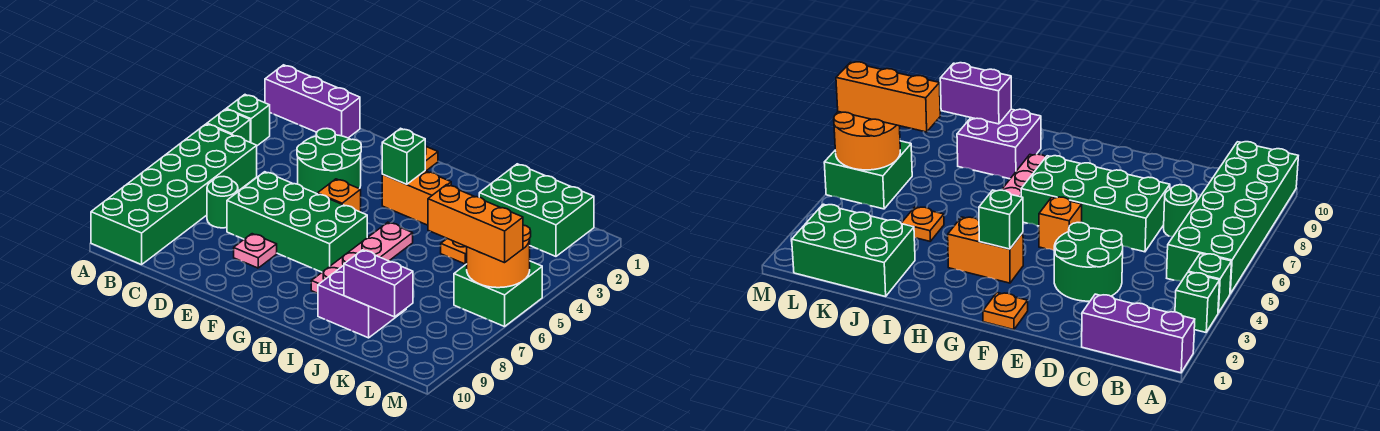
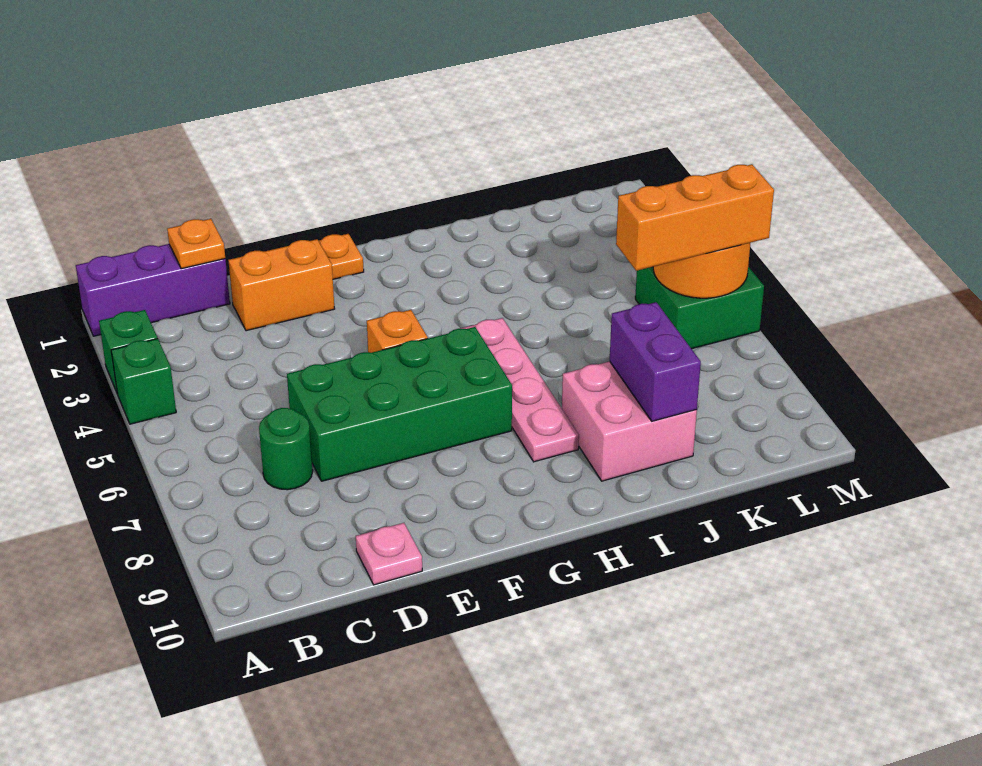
green 2x6 brick [91,124,257,265] -> none
green 2x2 round brick [297,128,361,194] -> none
pink 1x1 plate [234,234,277,268] -> pink 1x1 plate moved to [356,523,422,585]
orange 1x2 brick [382,171,451,225] -> orange 1x2 brick moved to [228,239,335,331]
green 1x1 brick [382,128,425,184] -> none
purple 2x2 brick [318,265,406,338] -> pink 2x2 brick [562,361,697,481]
green 2x3 brick [479,164,594,256] -> none
orange 1x1 plate [441,239,467,264] -> orange 1x1 plate moved to [167,219,225,269]
purple 1x2 brick [344,250,413,317] -> purple 1x2 brick turned to [610,302,701,421]

